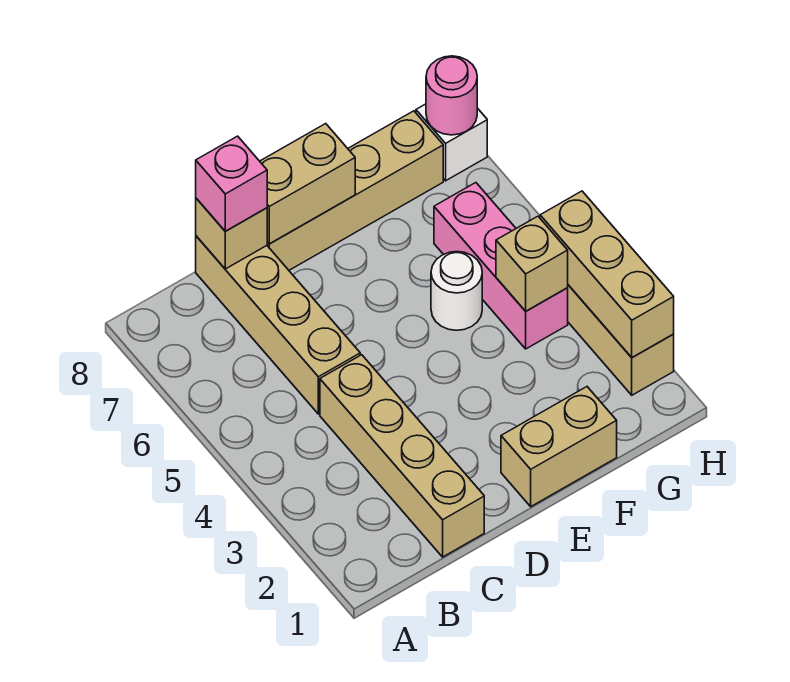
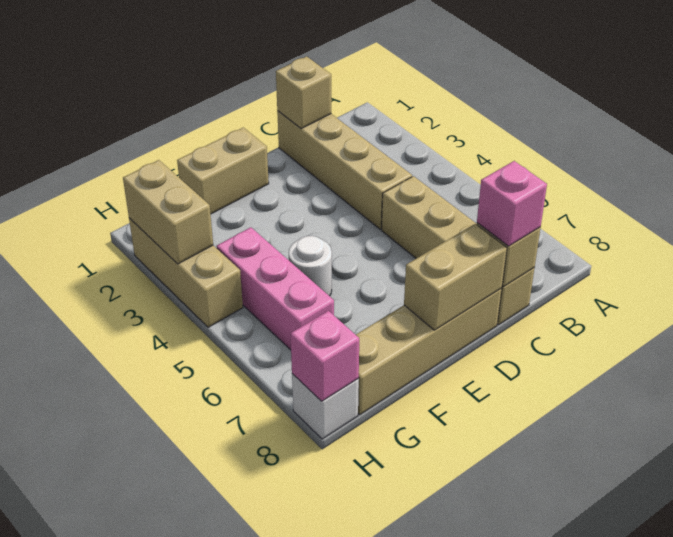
tan 1x1 brick [496,216,568,311] -> tan 1x1 brick moved to [276,56,331,129]
tan 1x3 brick [540,191,674,358] -> tan 1x2 brick [123,160,213,264]
pink 1x1 round brick [426,56,477,135] -> pink 1x1 brick [290,311,359,401]

